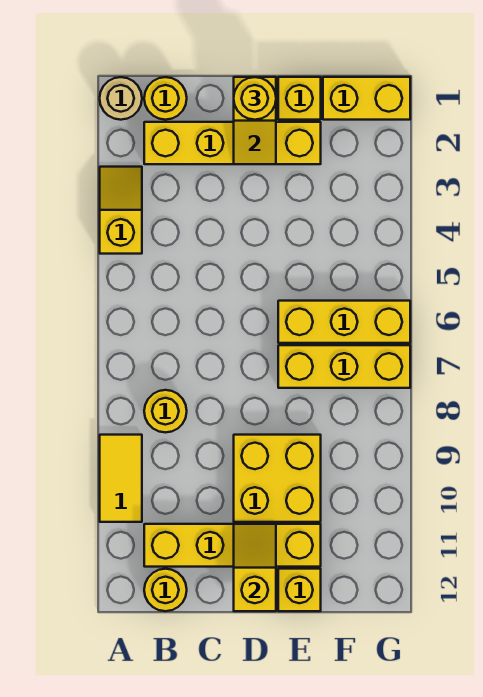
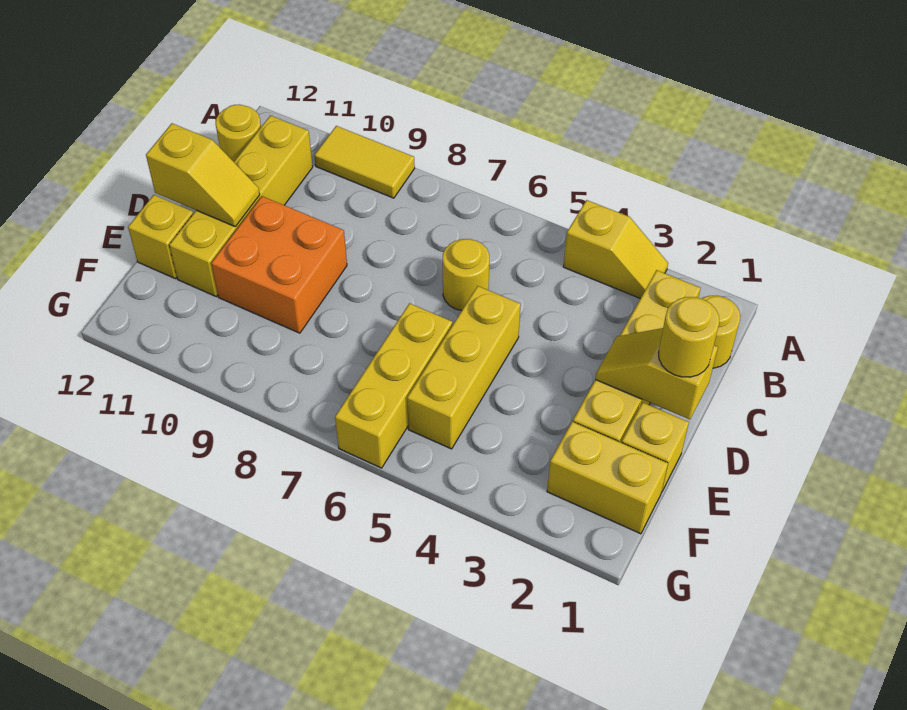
tan 1x1 round brick [100,77,142,120] -> none
yellow 1x1 round brick [144,390,187,432] -> yellow 1x1 round brick moved to [443,239,489,311]
yellow 2x2 brick [234,435,321,522] -> orange 2x2 brick [211,196,347,333]
yellow 1x3 brick [278,345,410,388] -> yellow 1x3 brick moved to [407,286,521,449]
yellow 1x2 brick [323,77,410,120] -> yellow 1x2 brick turned to [547,422,668,534]

